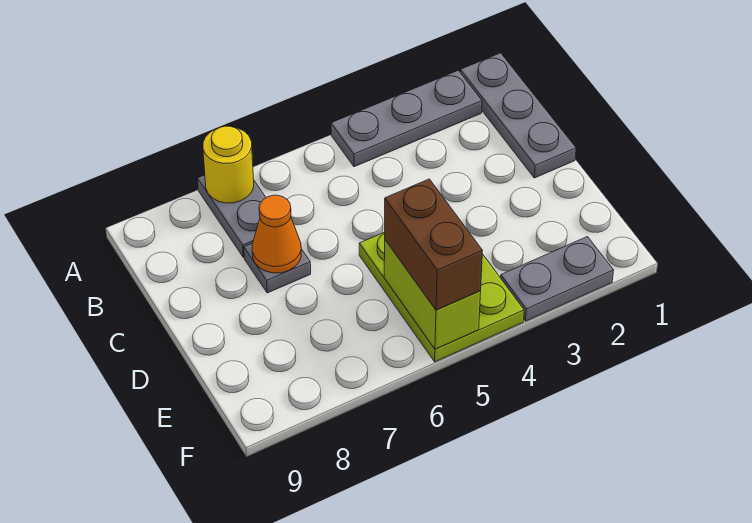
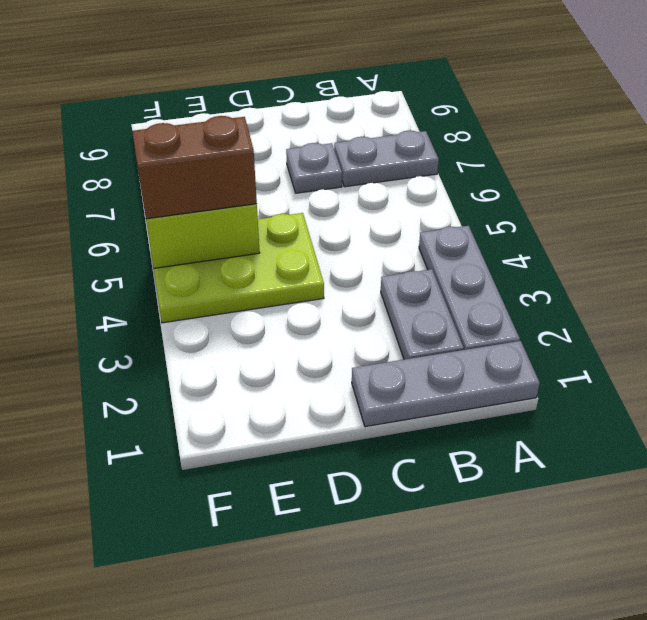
yellow 1x1 round brick [203,126,254,203] -> none
orange 1x1 cone [252,195,301,273] -> none
grey 1x2 plate [501,237,614,321] -> grey 1x2 plate moved to [381,269,464,359]

